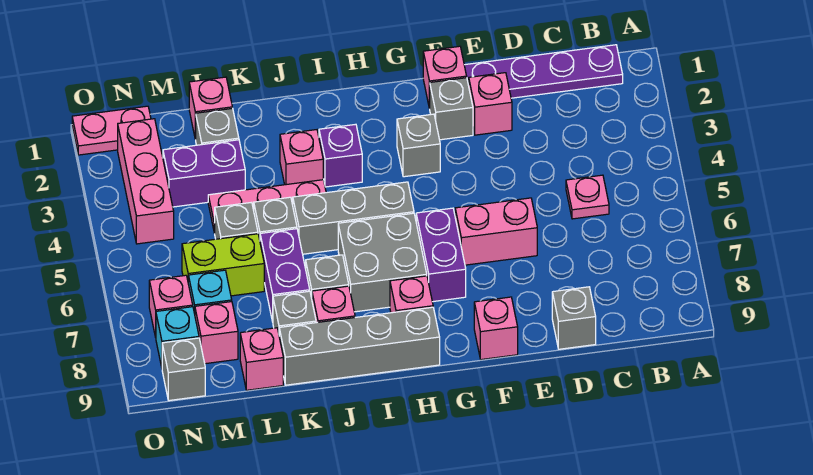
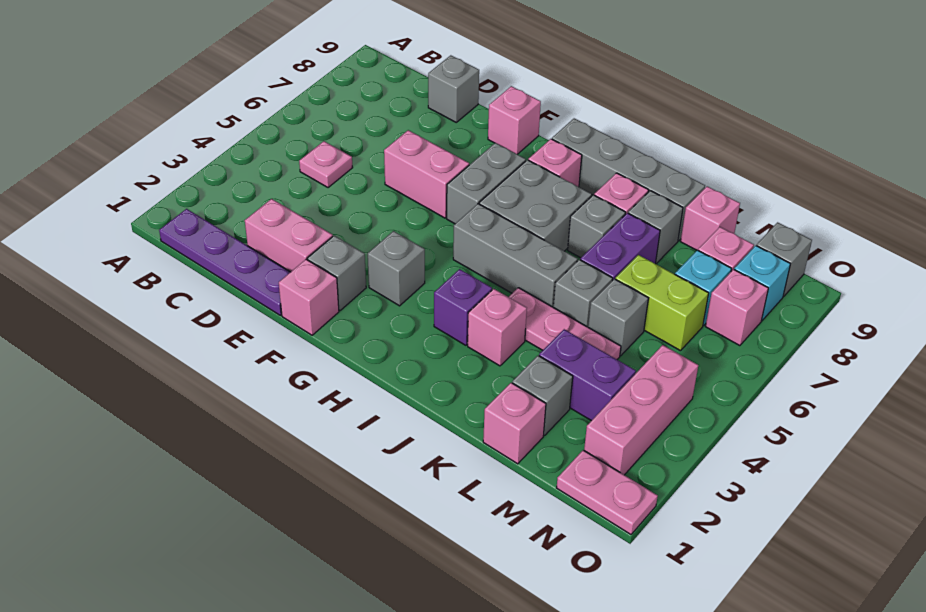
pink 1x1 brick [469,73,512,135] -> pink 1x2 brick [245,199,333,272]
purple 1x2 brick [416,208,466,302] -> grey 1x2 brick [447,143,526,224]

